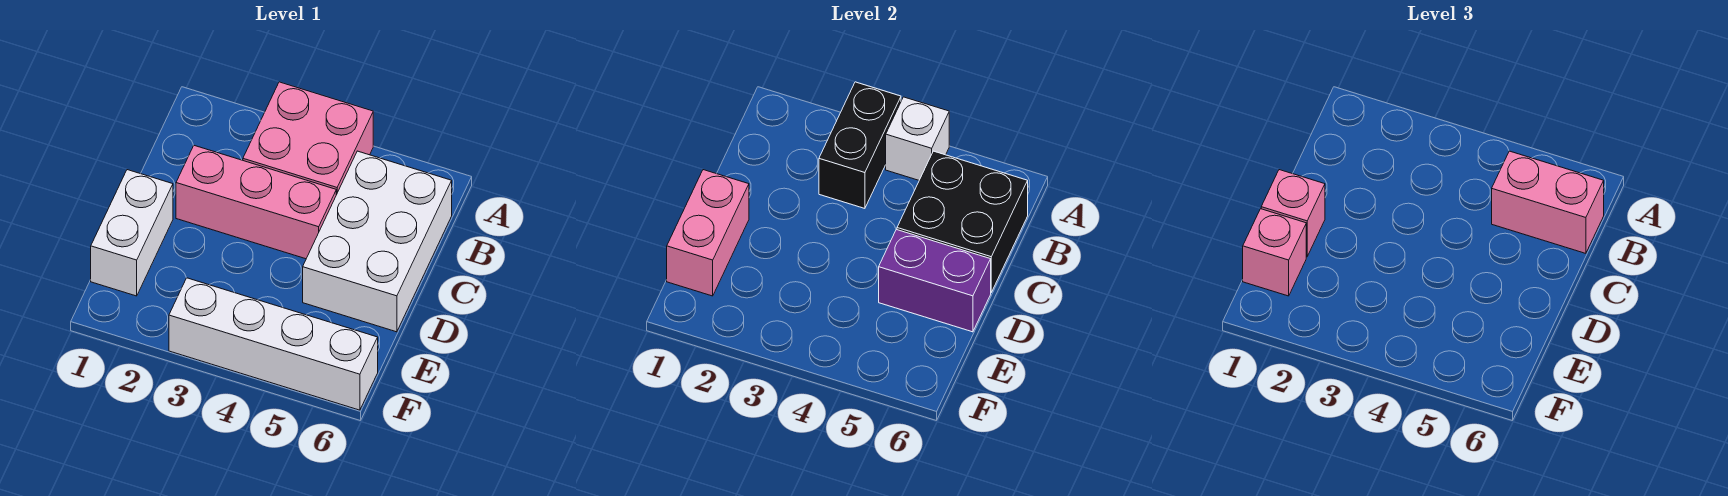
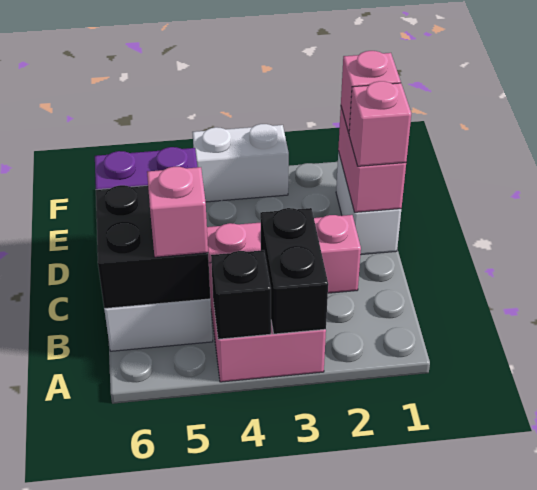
white 1x1 brick [886,97,949,180] -> black 1x1 brick [211,250,271,339]
pink 1x2 brick [1492,151,1604,253] -> pink 1x1 brick [147,167,208,257]
white 1x4 brick [169,278,378,410] -> white 1x2 brick [192,124,289,202]

